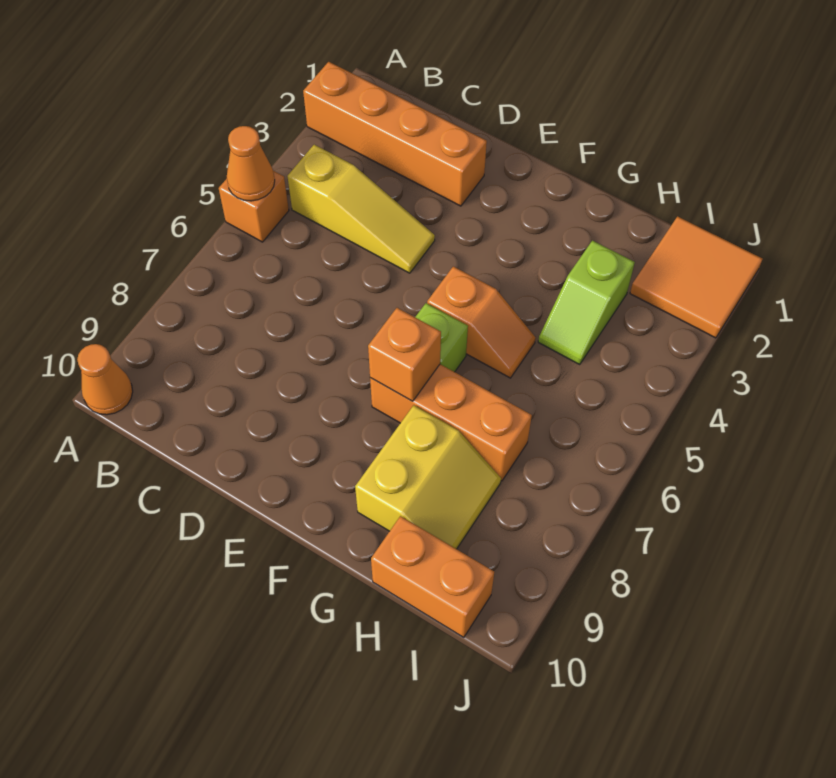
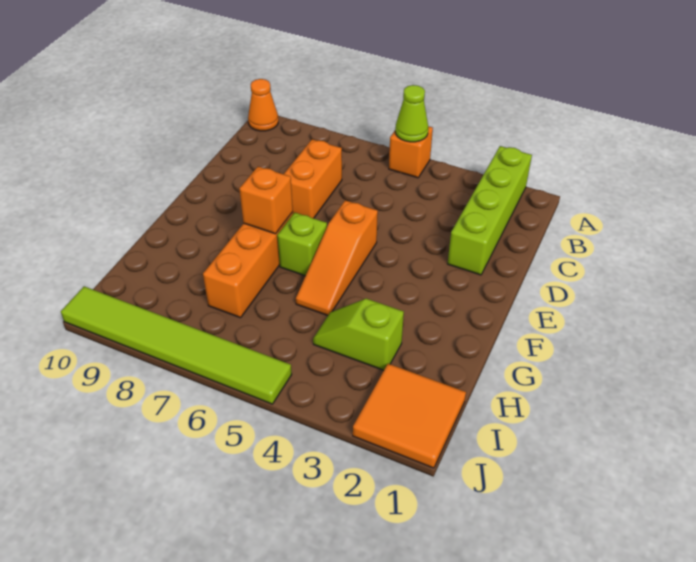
orange 1x4 brick [303,62,487,206] -> lime 1x4 brick [448,146,532,275]
orange 1x1 cone [227,126,275,201] -> lime 1x1 cone [395,85,428,142]
yellow 1x3 slope [287,145,435,273] -> none
orange 1x2 slope [427,266,536,378] -> orange 1x3 slope [296,200,378,316]
yellow 2x2 slope [355,405,501,549] -> none
orange 1x2 brick [371,516,494,637] -> orange 1x2 brick moved to [284,139,342,218]
none -> lime 1x6 tile [61,286,292,404]

